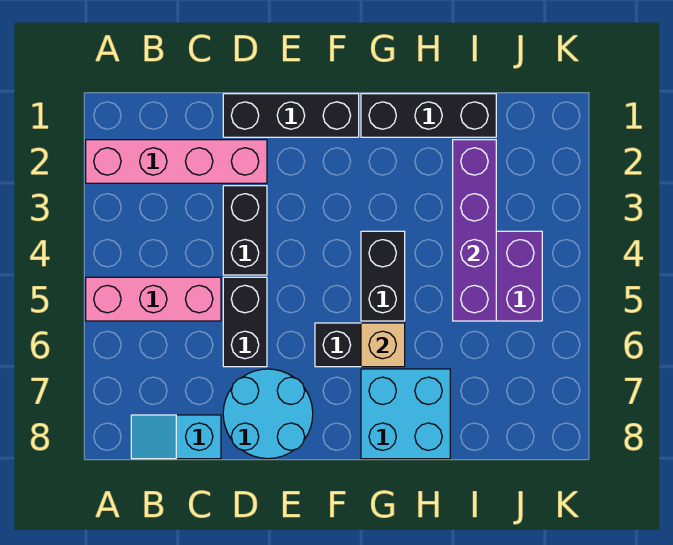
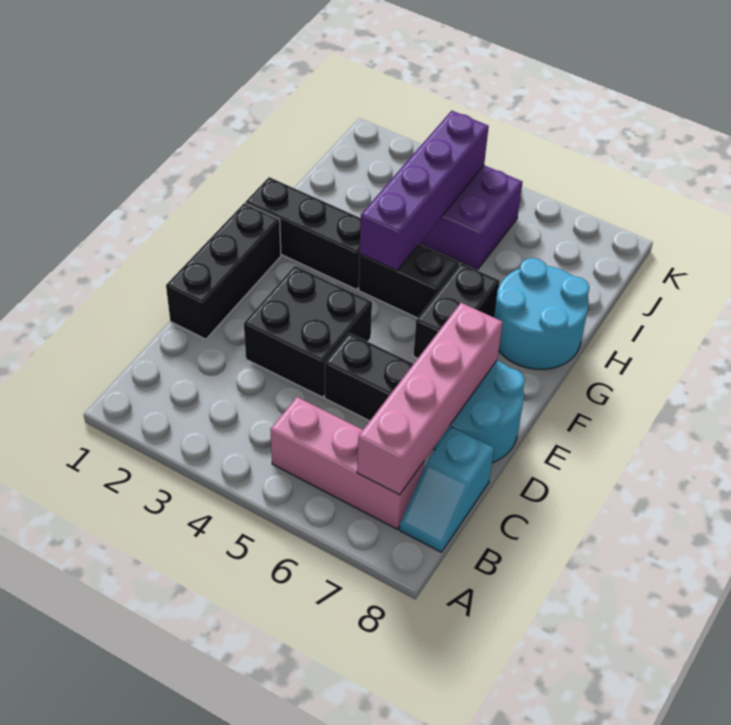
pink 1x4 brick [86,140,267,183] -> pink 1x4 brick moved to [357,303,503,495]
pink 1x3 brick [86,277,221,321] -> pink 1x3 brick turned to [270,397,425,529]
black 1x2 brick [223,186,267,275] -> black 2x2 brick [244,266,372,397]
black 1x3 brick [361,94,496,137] -> black 1x3 brick turned to [245,177,361,290]
tan 1x1 brick [361,323,405,367] -> none
cyan 2x2 brick [361,369,450,459] -> cyan 2x2 round brick [494,258,590,369]
purple 1x4 brick [453,140,496,321] -> purple 1x4 brick turned to [360,111,489,271]

